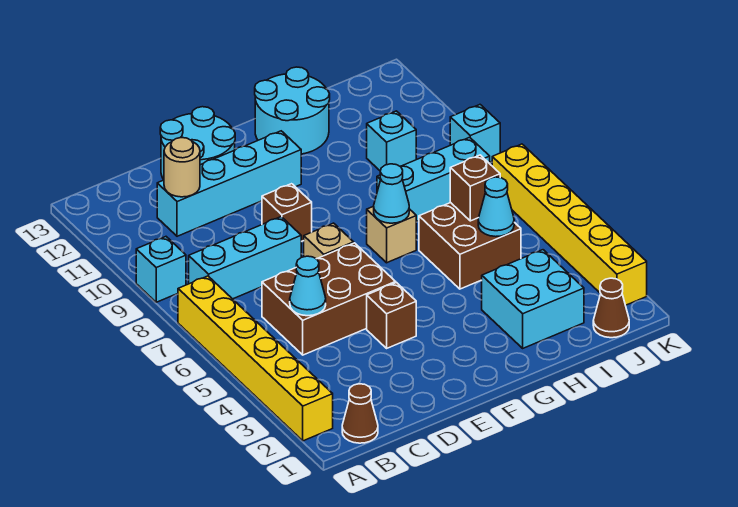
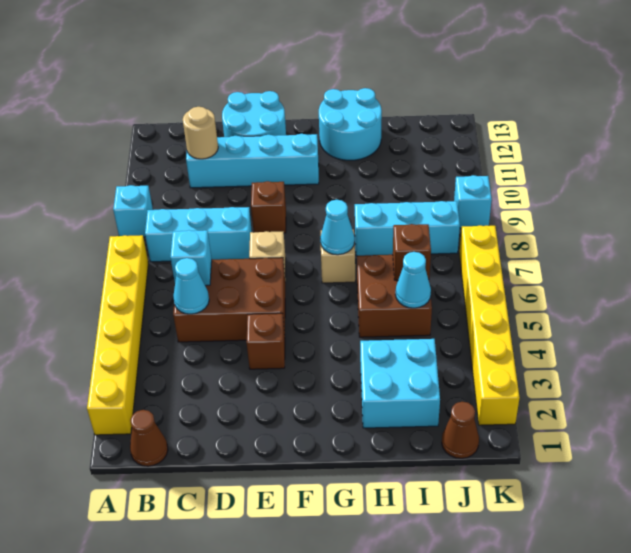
cyan 1x1 brick [367,111,416,171] -> cyan 1x1 brick moved to [170,230,212,286]

